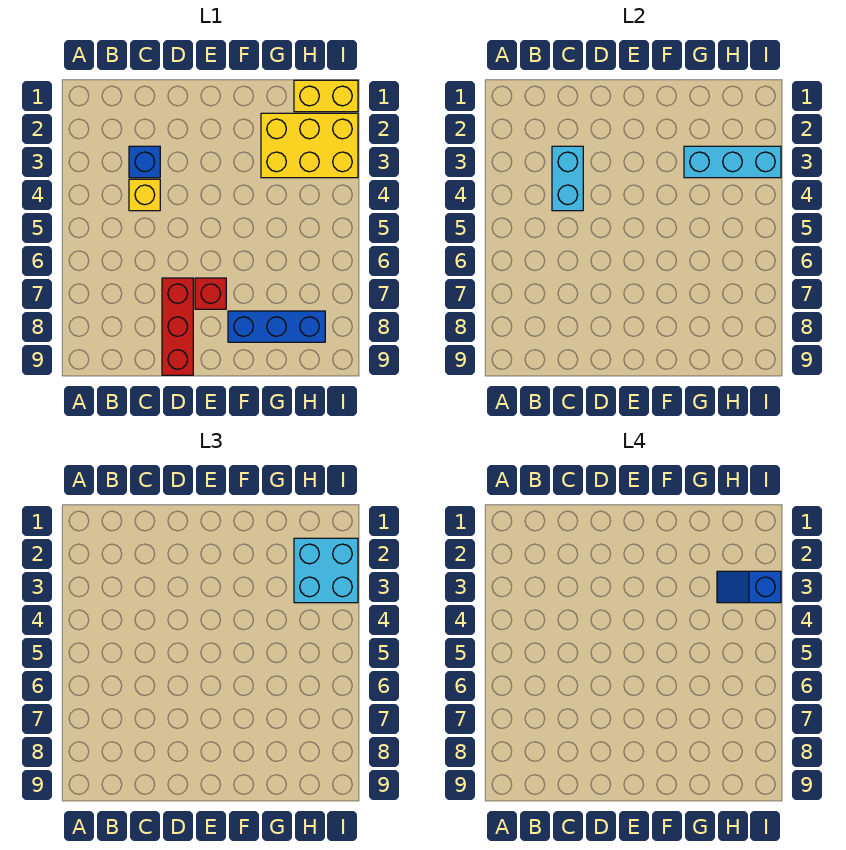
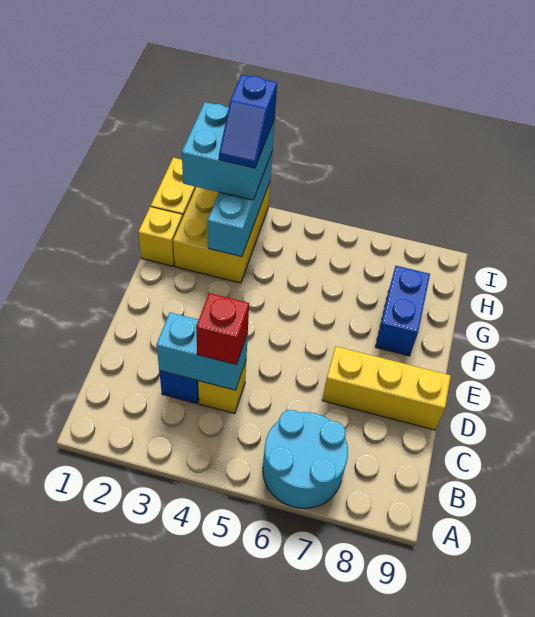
none -> cyan 2x2 round brick [263,410,348,508]
red 1x3 brick [162,278,193,375] -> yellow 1x3 brick [322,346,451,430]
red 1x1 brick [195,278,226,309] -> red 1x1 brick moved to [196,293,249,365]
blue 1x3 brick [228,311,325,342] -> blue 1x2 brick [375,266,430,356]
none -> yellow 1x1 brick [138,207,183,266]

